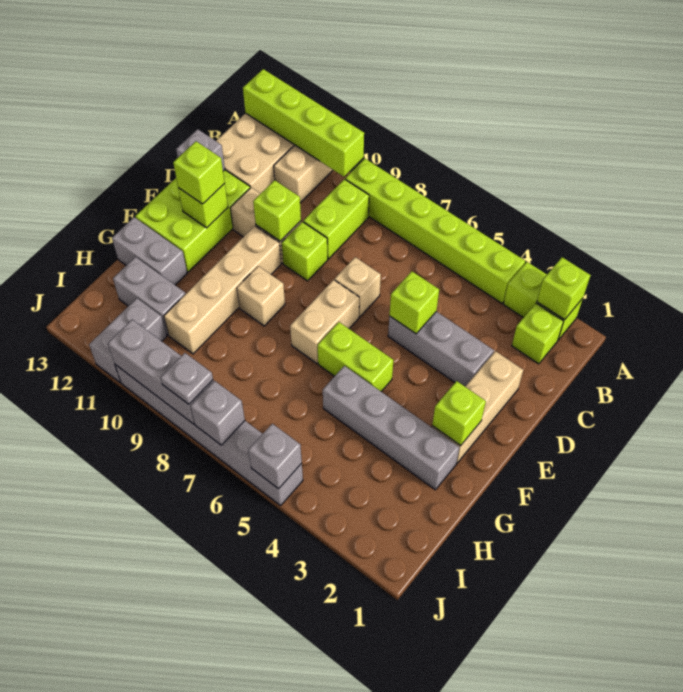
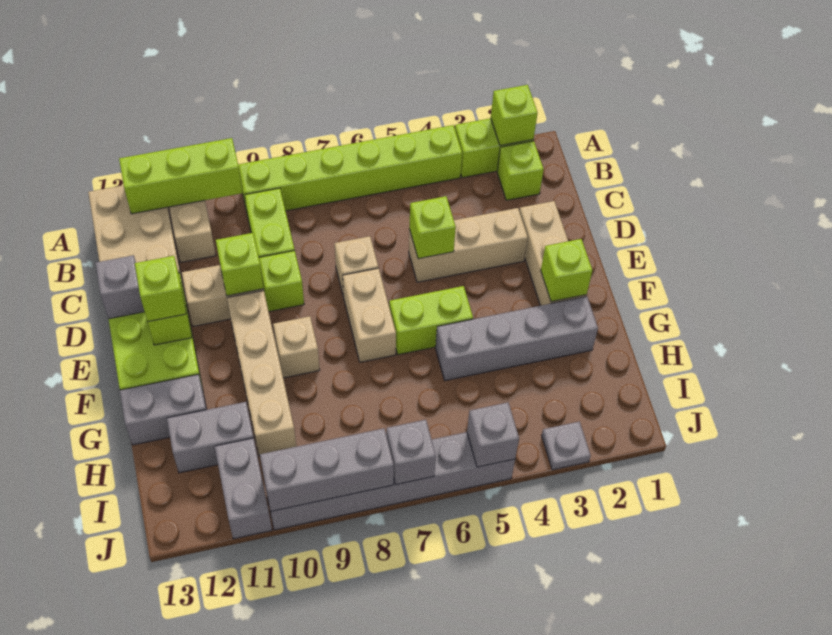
lime 1x4 brick [243,69,364,177] -> lime 1x3 brick [119,138,242,214]
grey 1x3 brick [388,312,494,386] -> tan 1x3 brick [409,208,528,282]
grey 1x1 plate [160,353,213,404] -> grey 1x1 plate moved to [542,422,591,470]

